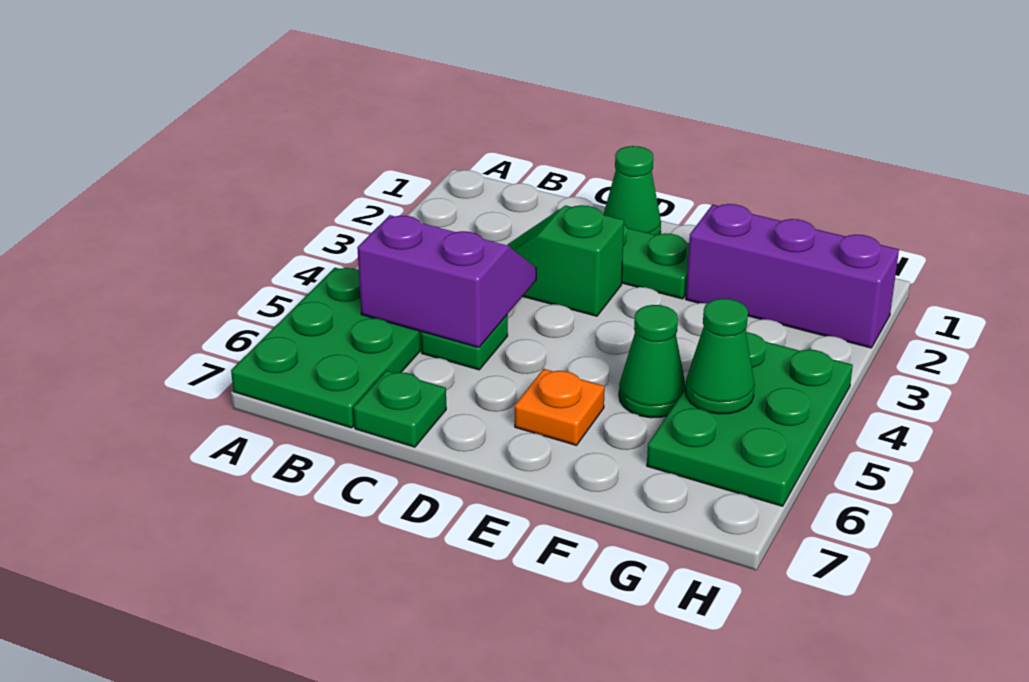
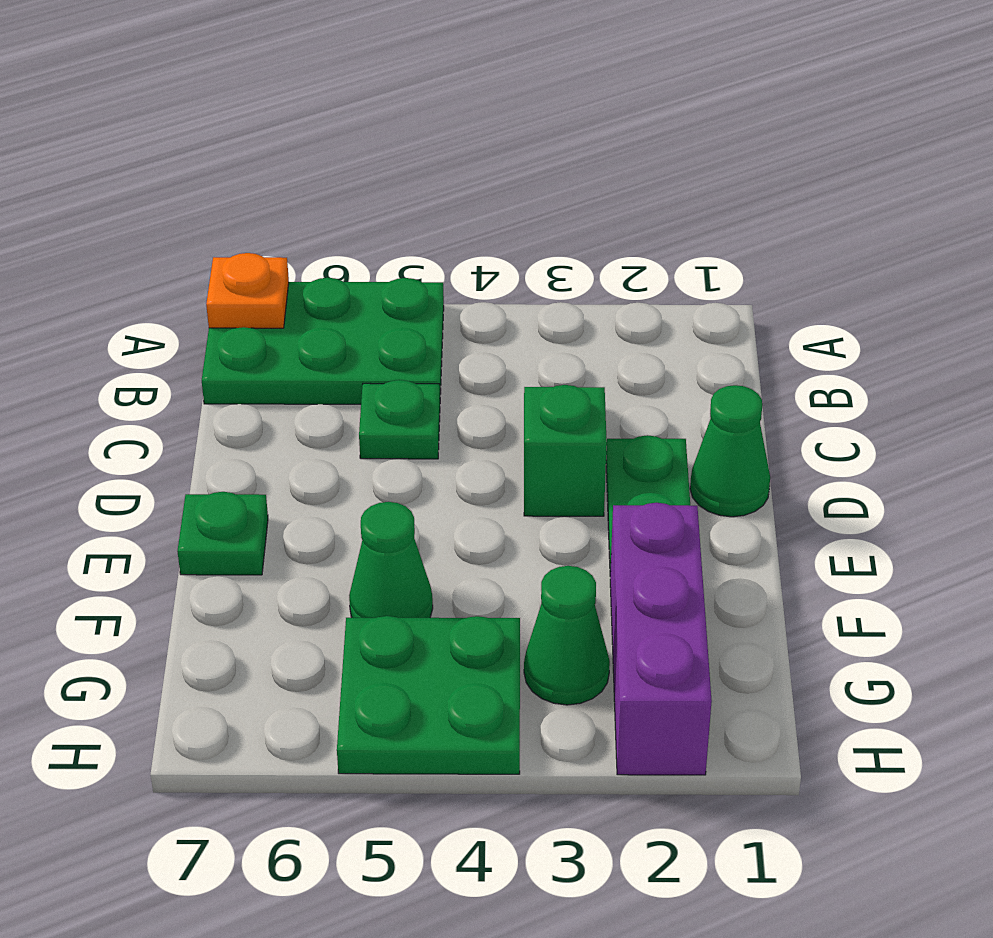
purple 2x2 slope [357,215,536,348] -> none
green 1x1 plate [354,370,446,447] -> green 1x1 plate moved to [177,492,268,575]
orange 1x1 plate [515,369,605,445] -> orange 1x1 plate moved to [206,253,289,328]
green 2x3 plate [647,332,853,506] -> green 2x2 plate [337,616,520,774]
green 1x1 cone [686,299,755,414] -> green 1x1 cone moved to [524,566,610,705]

